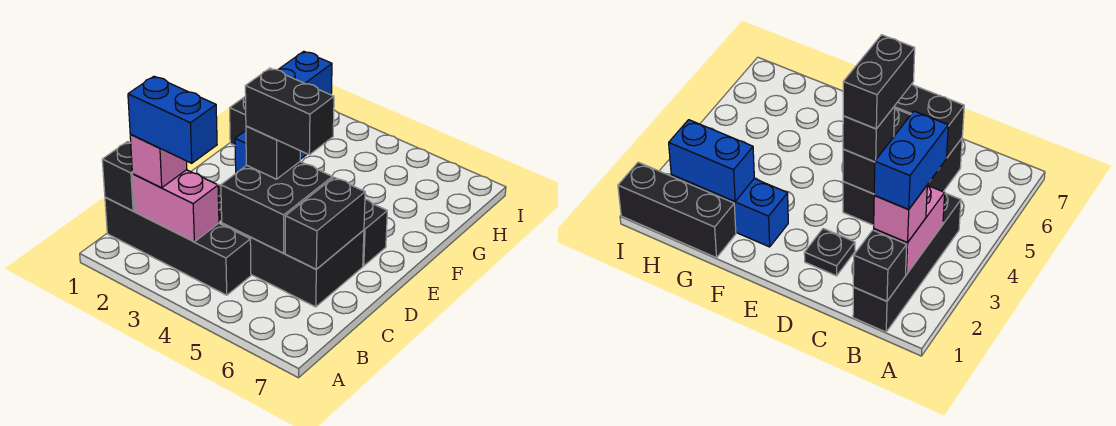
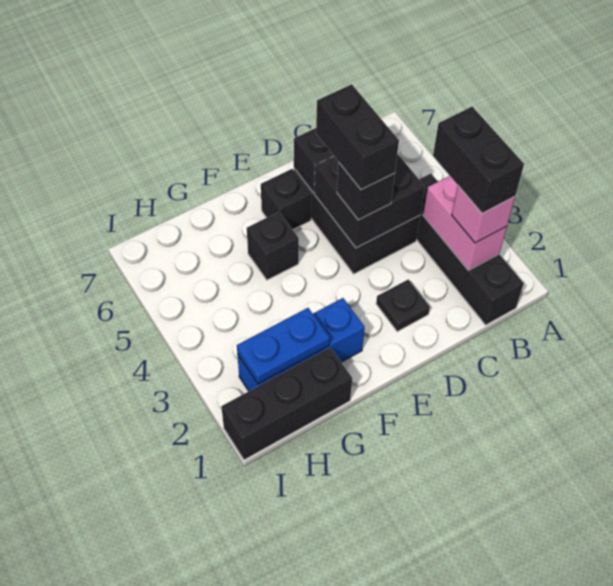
black 1x1 brick [102,141,134,211] -> black 1x1 brick moved to [247,212,299,280]
blue 1x2 brick [128,76,217,163] -> black 1x2 brick [433,107,524,213]
blue 1x2 brick [278,51,332,95] -> blue 1x2 plate [237,308,330,384]

